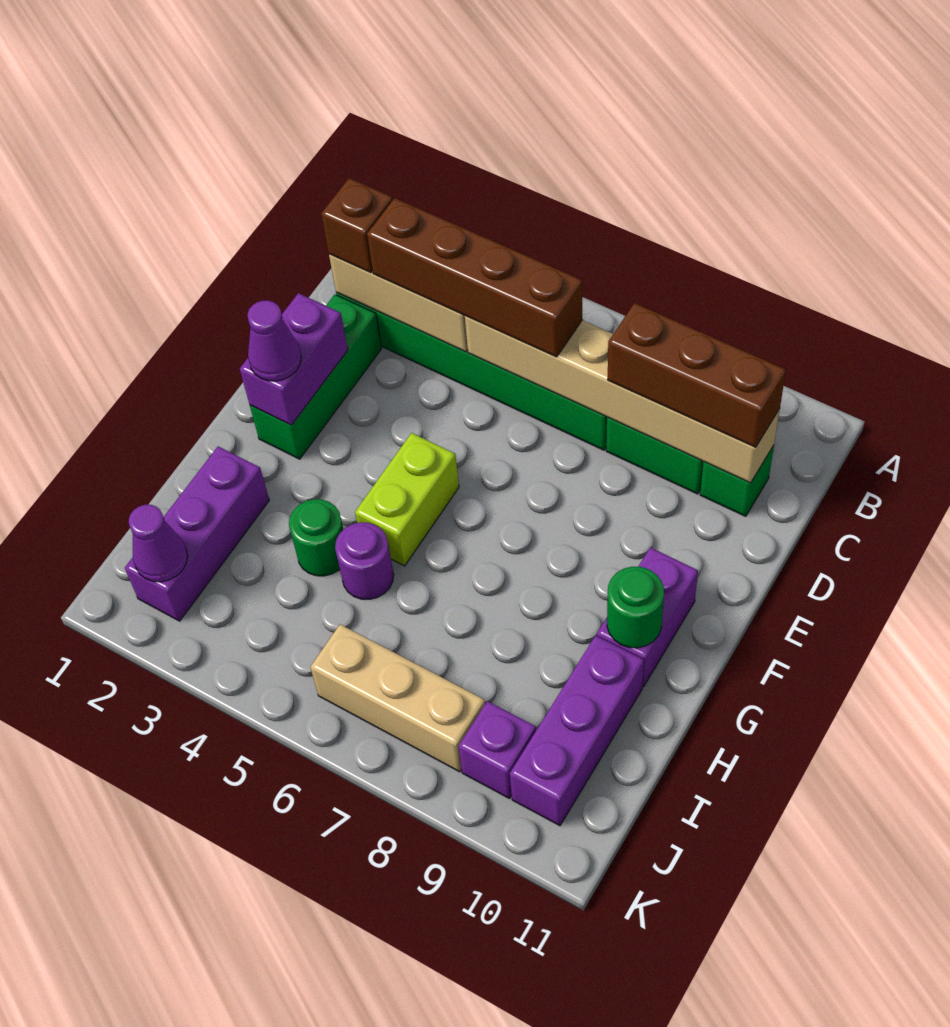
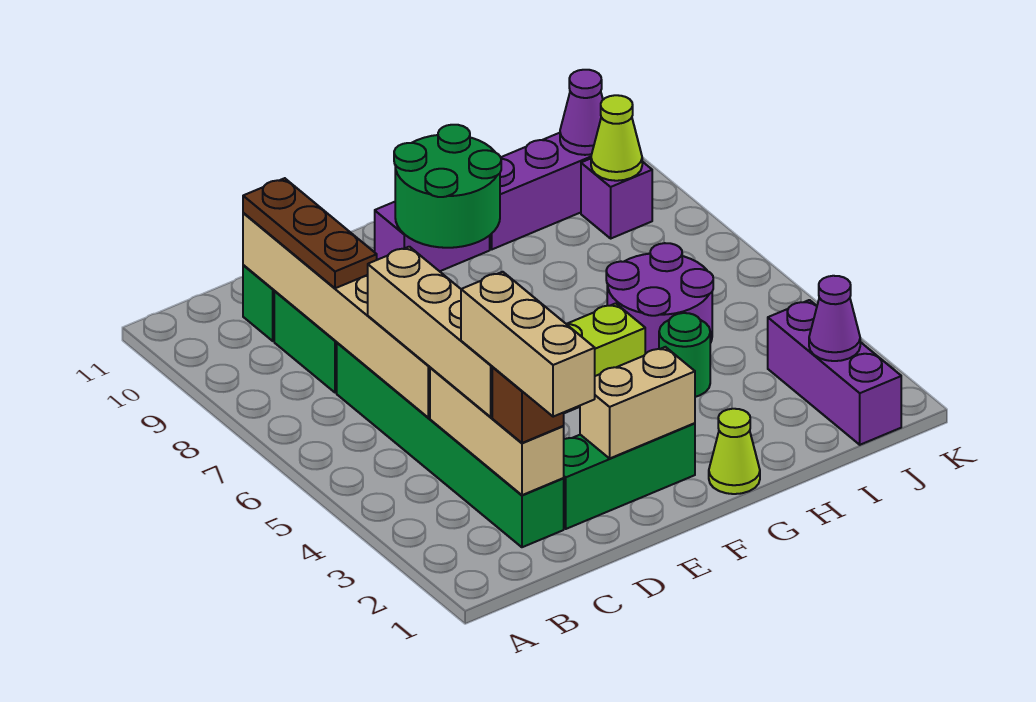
brown 1x4 brick [367,198,582,357] -> tan 1x4 brick [368,247,492,417]
brown 1x3 brick [608,303,786,447] -> brown 1x3 plate [243,178,377,288]
purple 1x2 brick [240,293,348,425] -> tan 1x2 brick [580,347,695,458]
purple 1x1 cone [247,300,301,381] -> purple 1x1 cone moved to [560,70,603,155]
none -> lime 1x1 cone [709,409,760,494]
green 1x1 round brick [607,567,664,648] -> green 2x2 round brick [394,125,501,248]
purple 1x3 brick [125,446,269,621] -> purple 1x3 brick turned to [768,300,901,445]
purple 1x1 round brick [335,522,394,599] -> purple 2x2 round brick [606,243,713,354]
tan 1x3 brick [310,624,485,772] -> tan 1x3 brick moved to [461,272,595,417]
none -> lime 1x1 cone [591,95,642,181]

